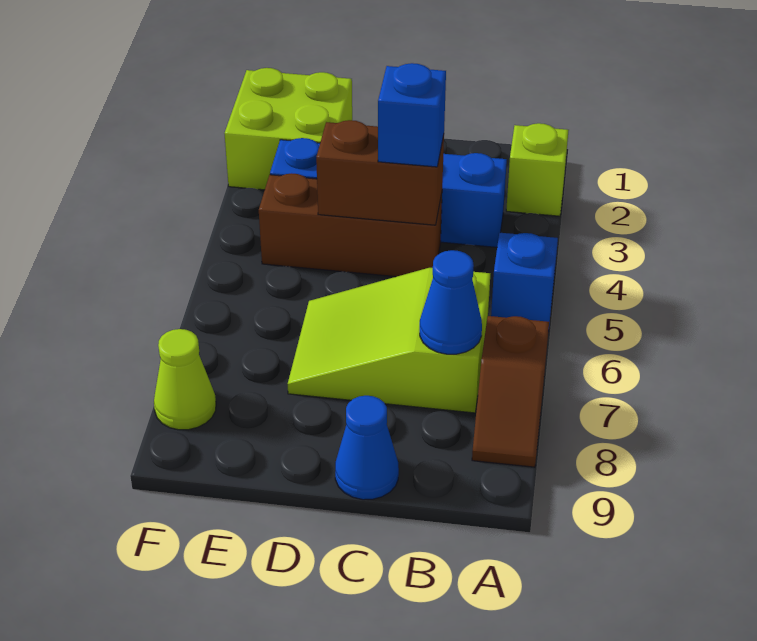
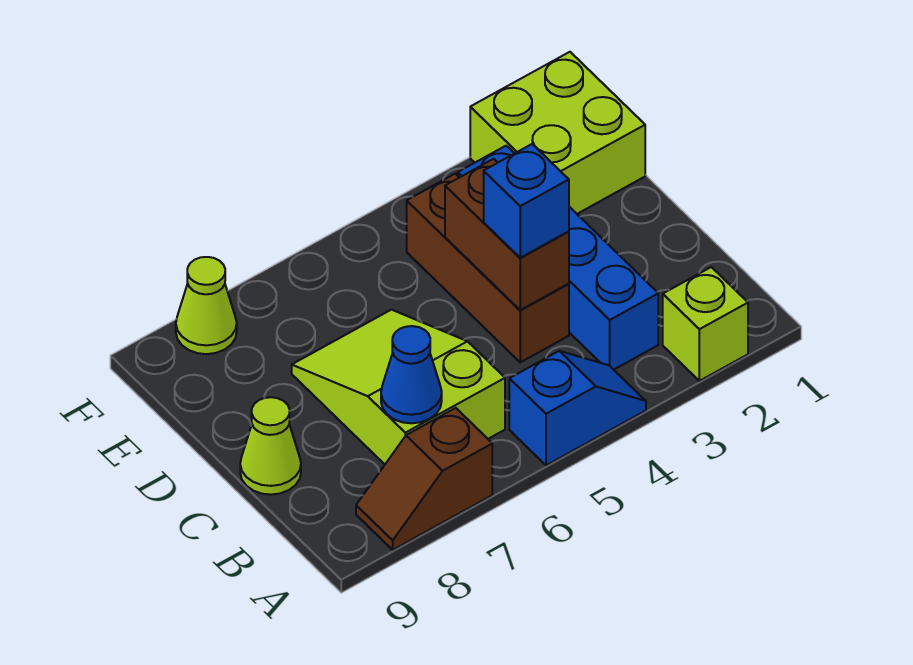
blue 1x1 cone [335,396,399,500] -> lime 1x1 cone [240,397,301,495]

